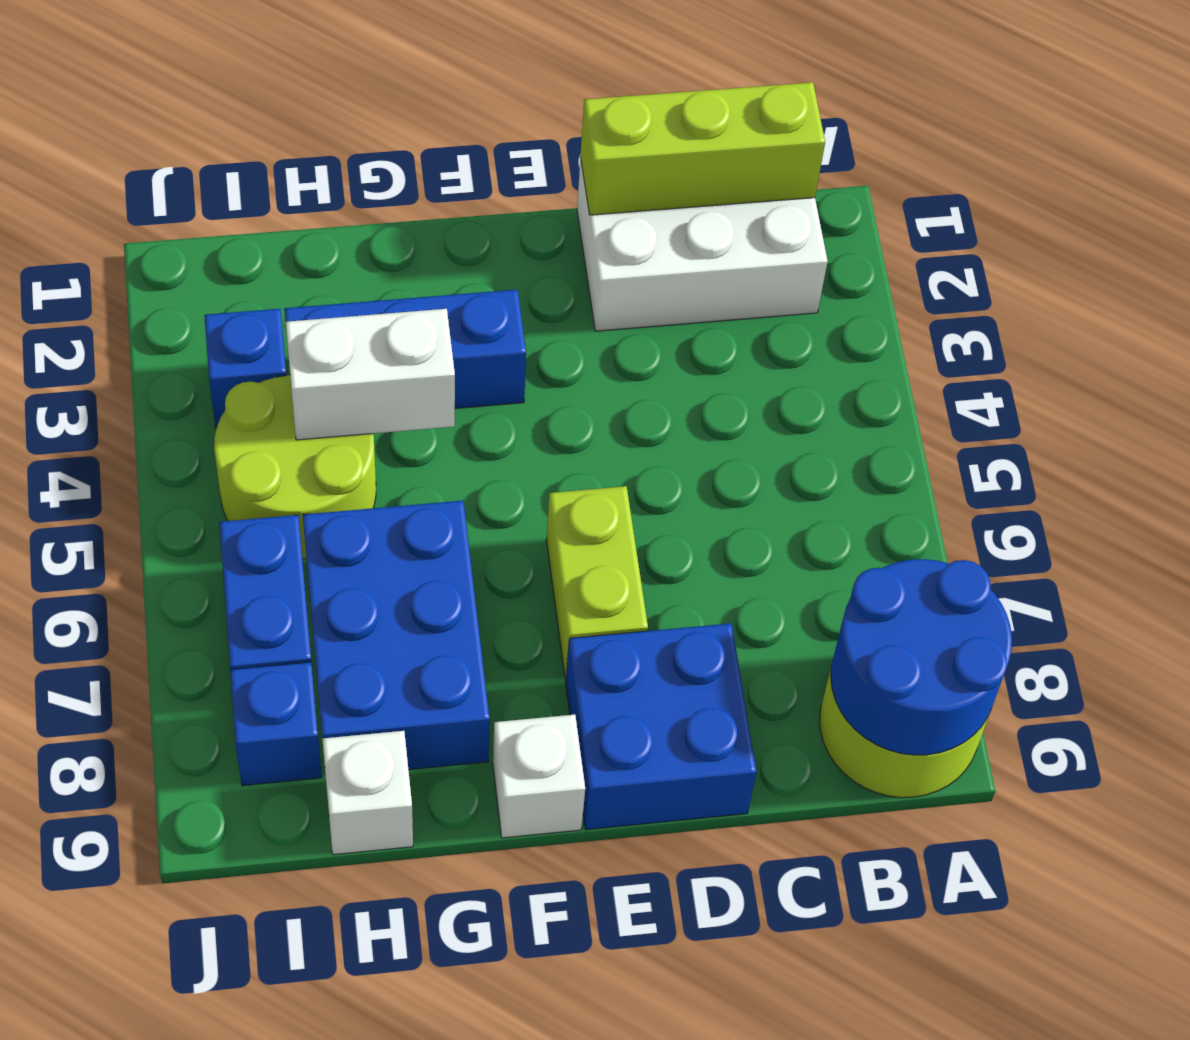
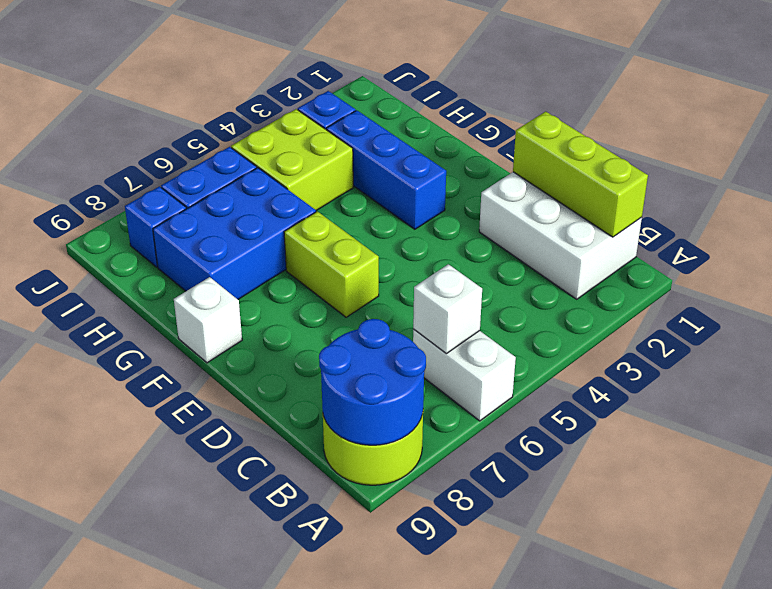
blue 2x2 brick [566,623,757,830] -> none
lime 1x2 brick [547,486,648,679] -> lime 1x2 brick turned to [284,211,379,317]
white 1x2 brick [286,309,455,440] -> white 1x2 brick moved to [413,329,516,421]
lime 2x2 round brick [214,375,376,559] -> lime 2x2 brick [231,109,353,210]
white 1x1 brick [322,731,413,855] -> white 1x1 brick moved to [413,264,482,354]

